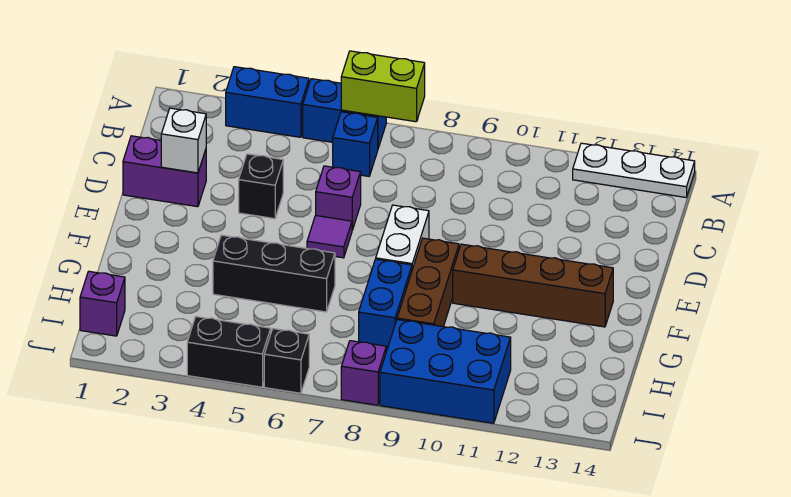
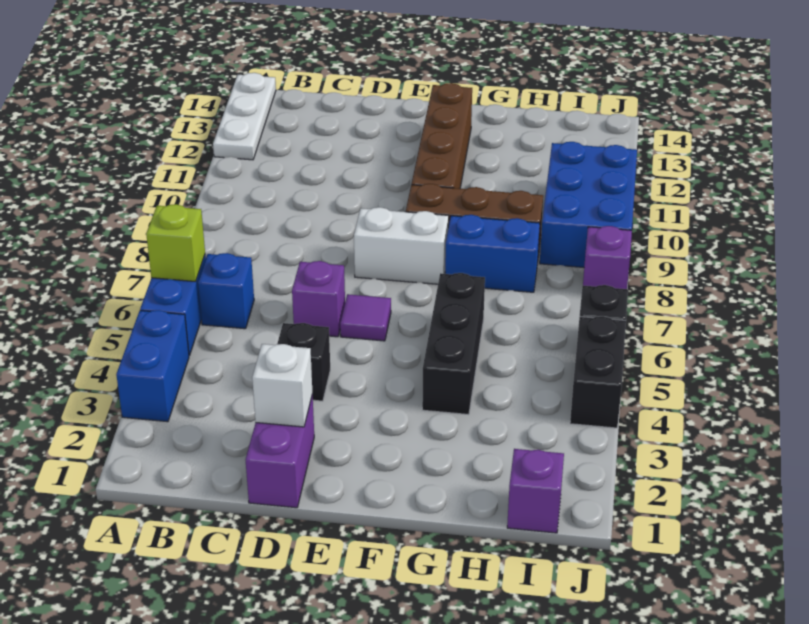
lime 1x2 brick [341,51,425,122] -> lime 1x1 brick [146,204,205,282]

